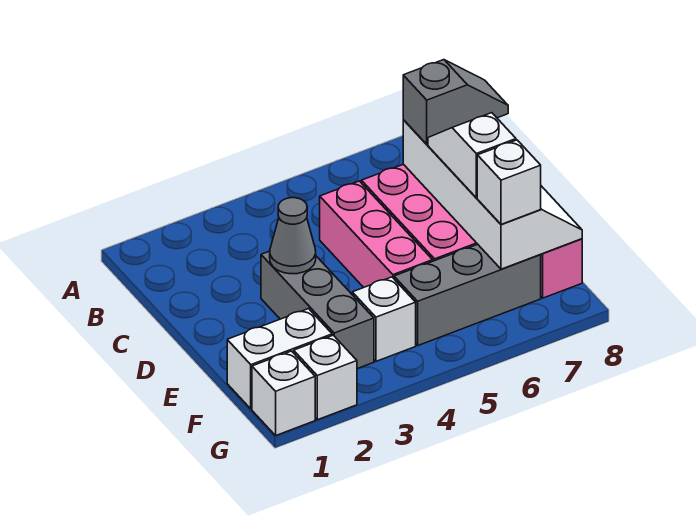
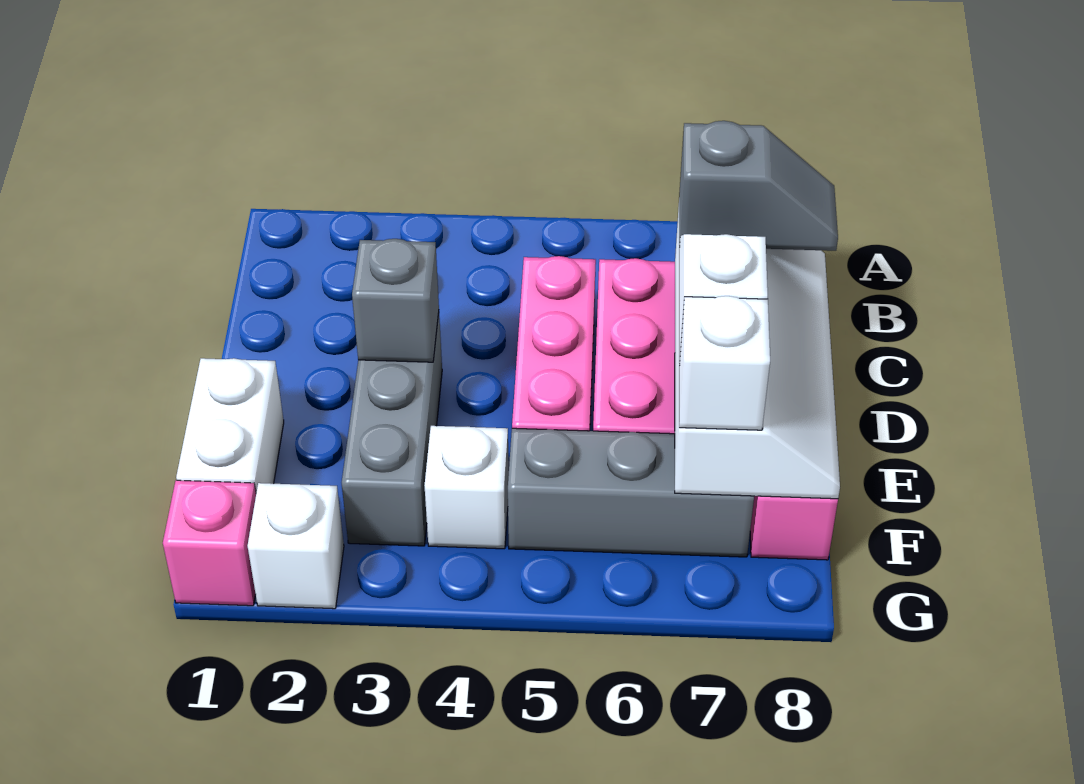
grey 1x1 cone [270,198,316,274] -> grey 1x1 brick [352,239,439,362]
white 1x2 brick [227,309,332,409] -> white 1x2 brick turned to [176,358,284,493]
white 1x1 brick [252,351,315,435] -> pink 1x1 brick [163,480,256,606]

